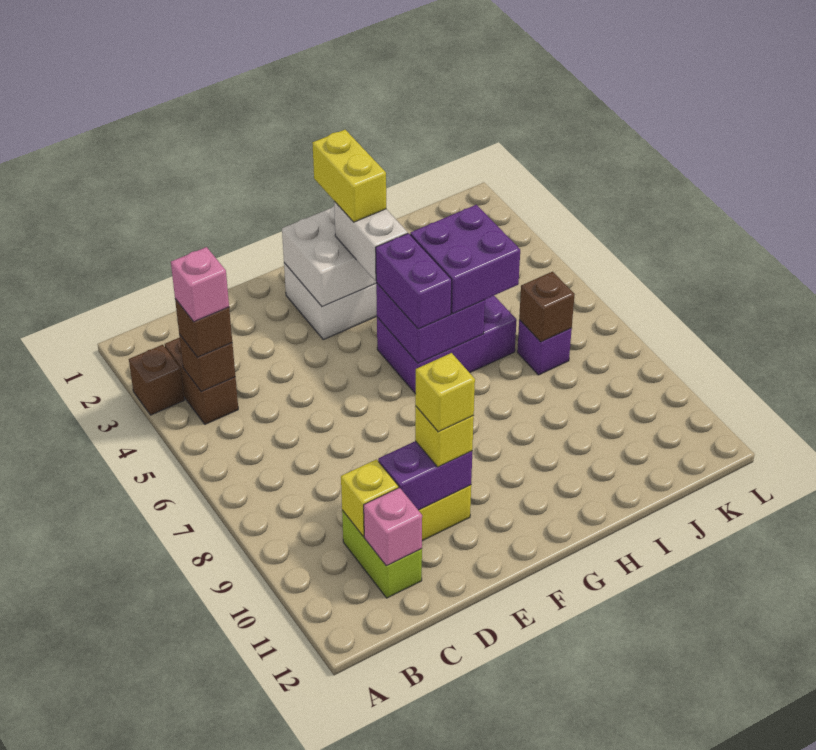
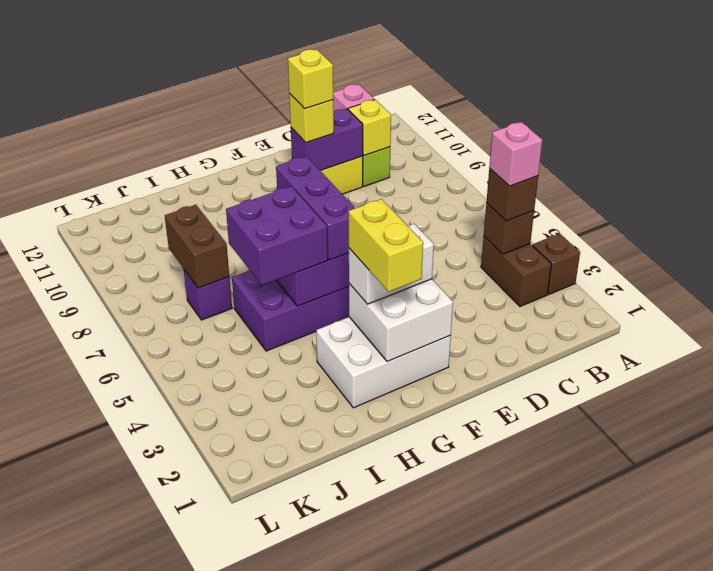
white 1x2 brick [334,202,408,281] -> white 1x2 brick turned to [349,224,434,304]
purple 1x2 brick [376,233,452,329] -> purple 1x3 brick [276,156,355,260]
brown 1x1 brick [519,272,575,342] -> brown 1x2 brick [165,205,229,288]

